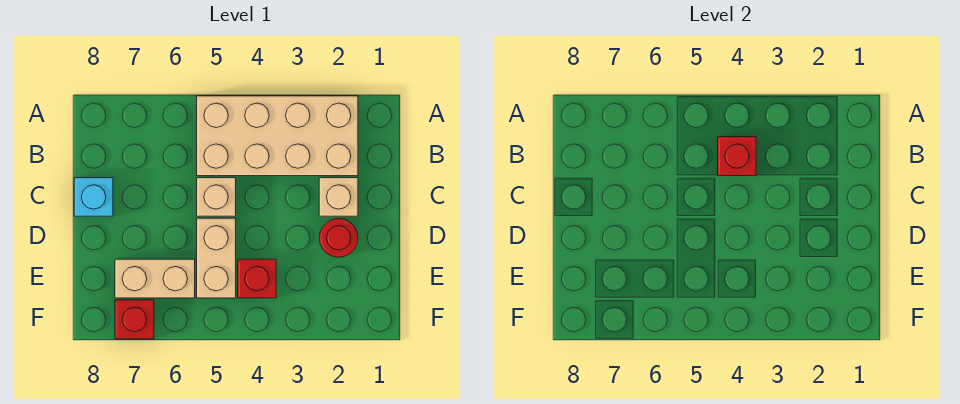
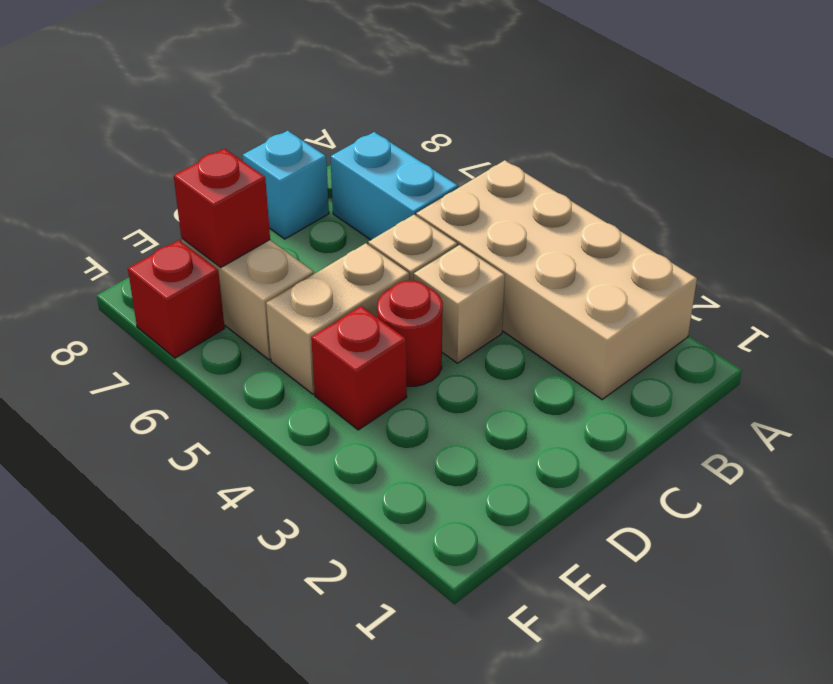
red 1x1 brick [718,137,756,176] -> red 1x1 brick moved to [174,149,270,267]
none -> cyan 1x2 brick [330,132,458,240]
tan 1x1 brick [319,178,358,216] -> tan 1x1 brick moved to [414,245,505,363]
red 1x1 round brick [319,218,358,257] -> red 1x1 round brick moved to [377,281,443,386]

